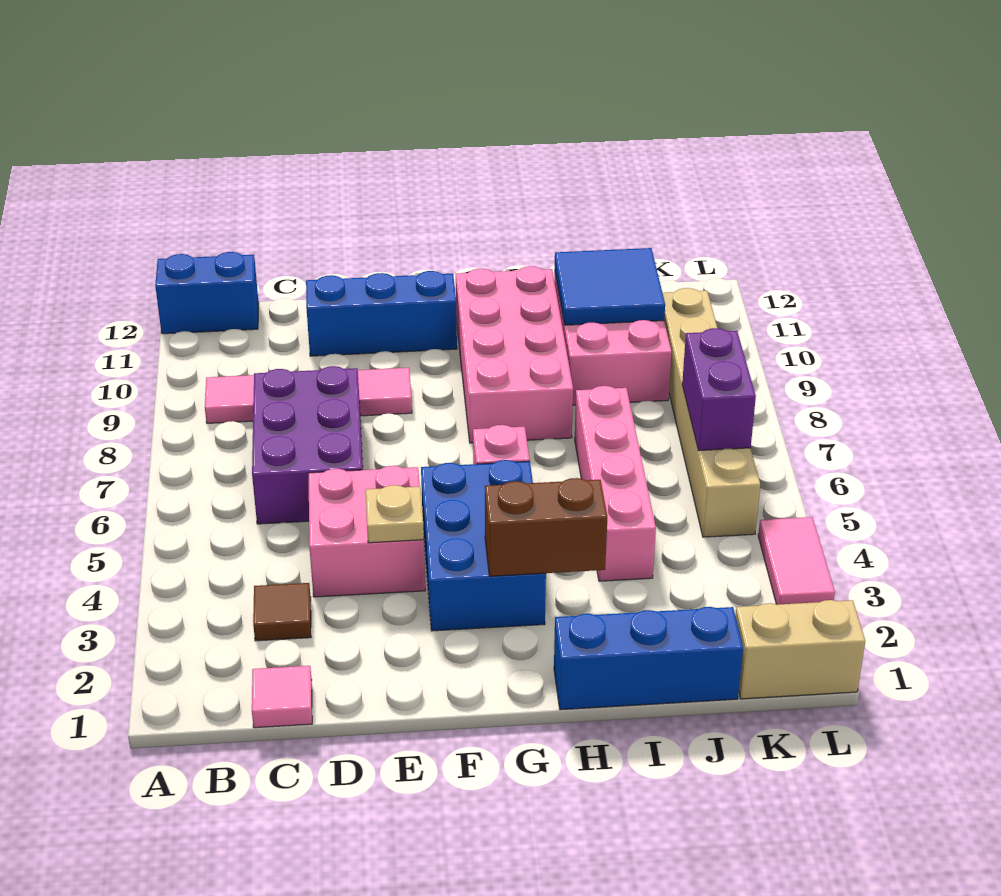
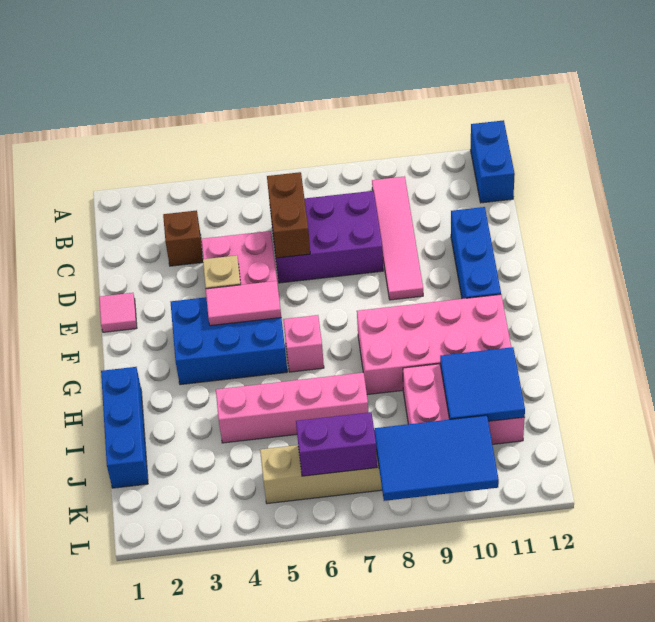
pink 1x1 tile [252,666,312,728] -> pink 1x1 tile moved to [99,293,137,332]
brown 1x1 tile [253,583,311,641] -> brown 1x1 brick [163,210,203,266]
brown 1x2 brick [485,478,607,576] -> brown 1x2 brick moved to [267,172,310,258]
tan 1x2 brick [735,600,865,699] -> none
none -> blue 2x3 tile [374,415,499,501]
pink 1x2 tile [758,517,835,605] -> pink 1x2 tile moved to [206,281,281,326]

